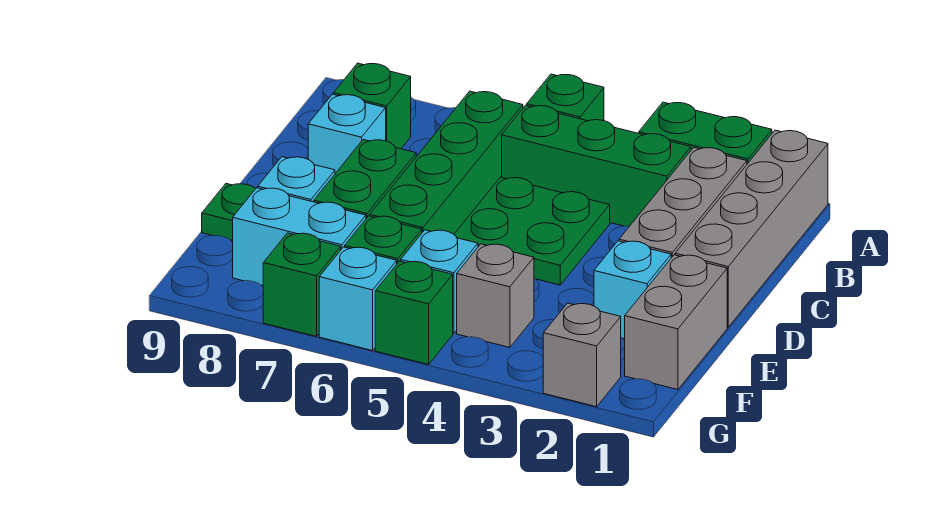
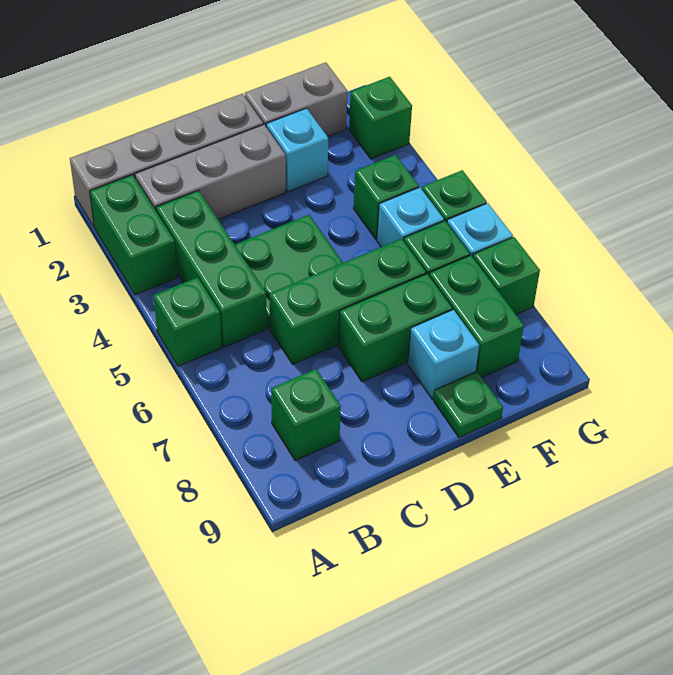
green 1x4 brick [370,91,523,234] -> green 1x3 brick [270,239,426,364]
cyan 1x1 brick [308,94,386,173] -> none
grey 1x1 brick [457,244,534,347] -> green 1x1 brick [353,155,419,240]
cyan 1x2 brick [233,188,366,286] -> green 1x2 brick [429,255,524,377]
grey 1x1 brick [543,303,621,407] -> green 1x1 brick [349,77,412,159]

